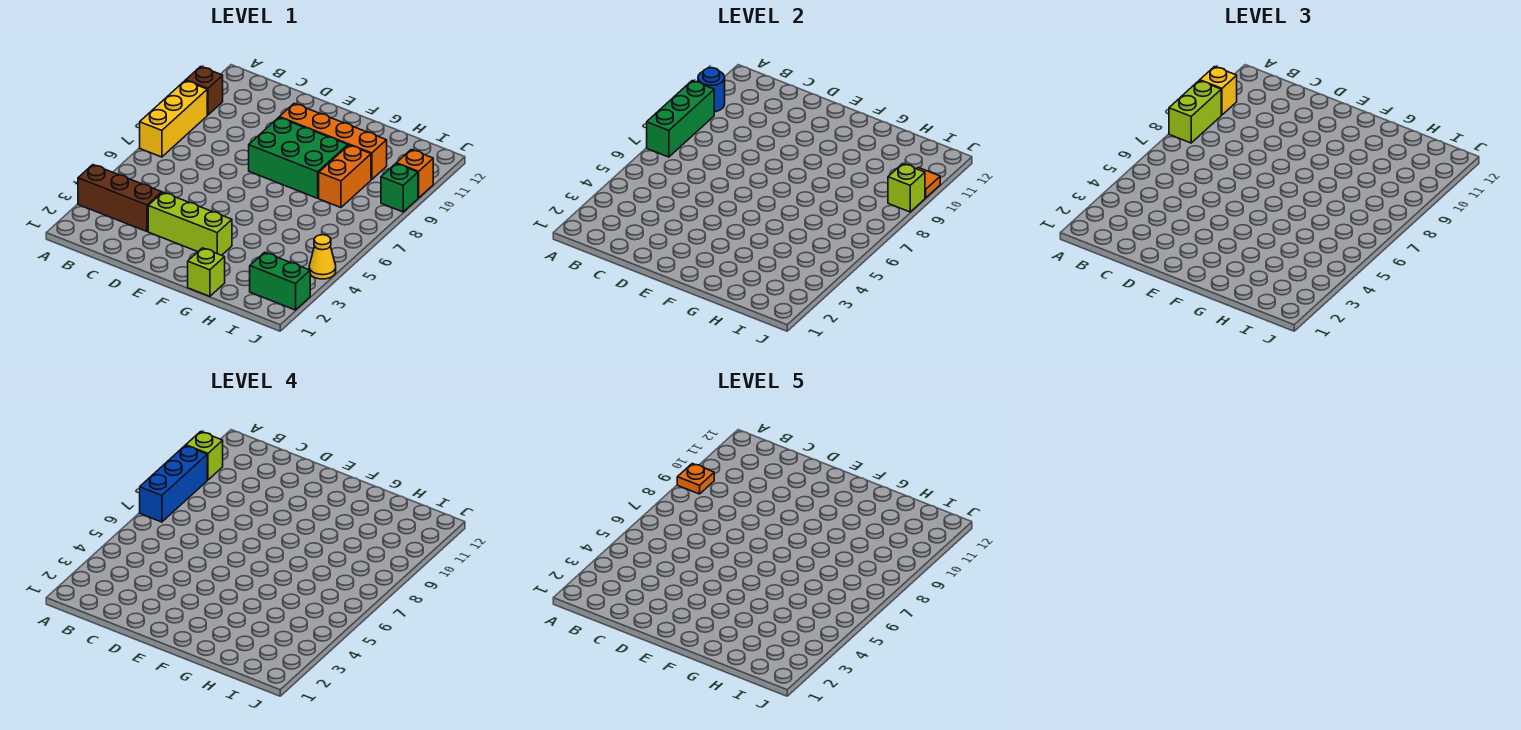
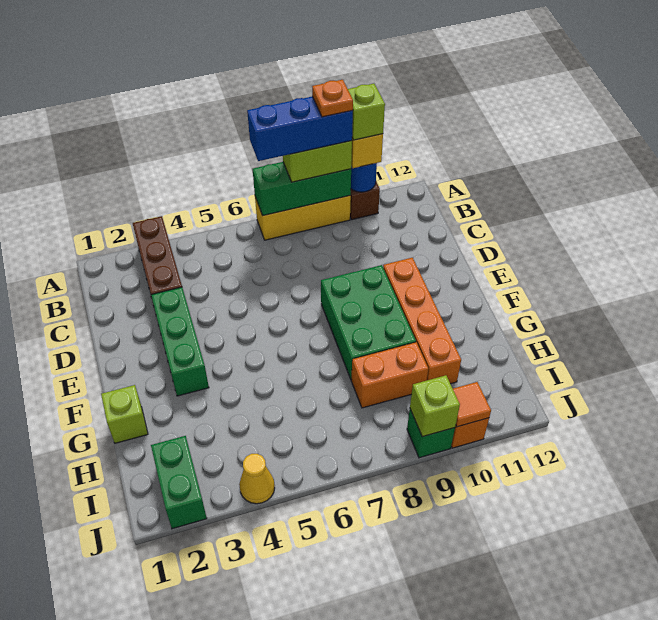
lime 1x3 brick [148,192,232,255] -> green 1x3 brick [151,287,209,396]

